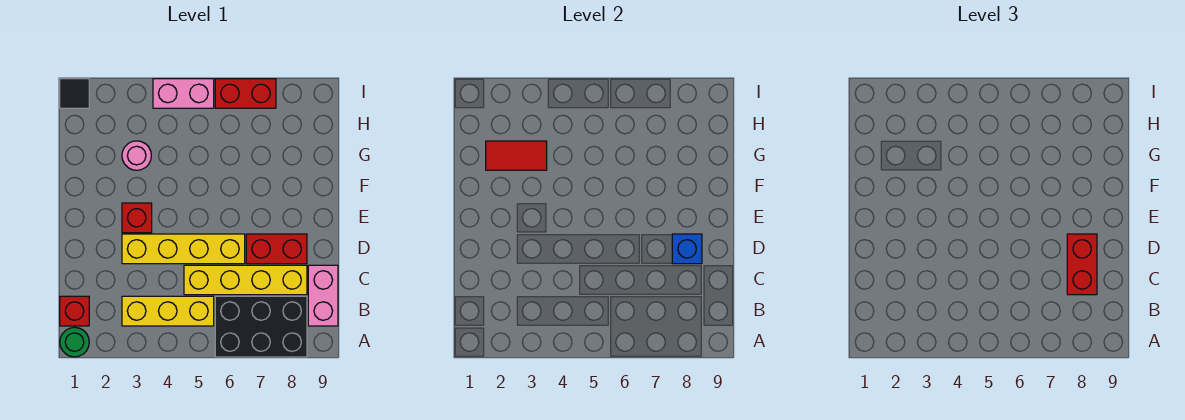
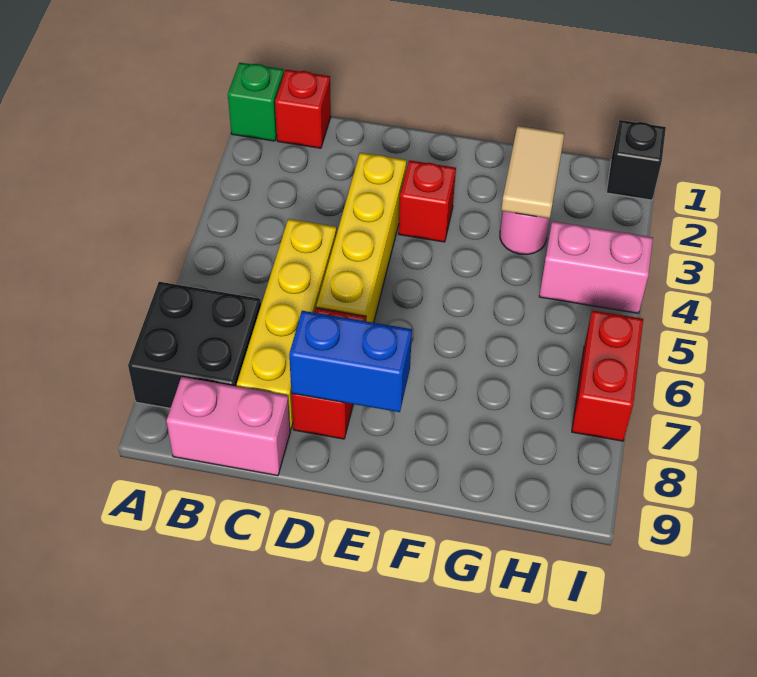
green 1x1 round brick [60,327,89,357] -> green 1x1 brick [228,63,284,141]
black 2x3 brick [215,296,307,357] -> black 2x2 brick [128,282,261,408]
yellow 1x3 brick [122,296,214,326] -> none
red 1x2 brick [1067,234,1097,295] -> none
blue 1x1 brick [672,234,702,264] -> blue 1x2 brick [289,311,412,412]
red 1x2 tile [486,141,547,170] -> tan 1x2 tile [501,126,565,219]
black 1x1 tile [60,79,89,108] -> black 1x1 brick [606,120,666,200]
pink 1x2 brick [153,79,214,108] -> pink 1x2 brick turned to [539,221,653,313]

